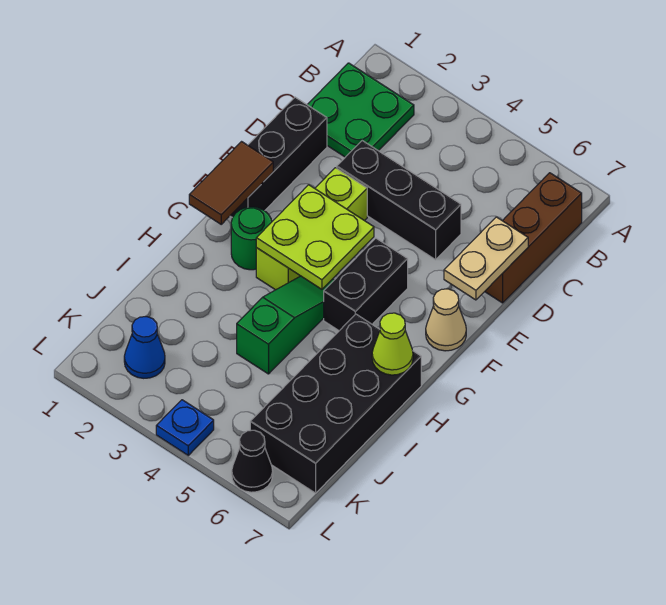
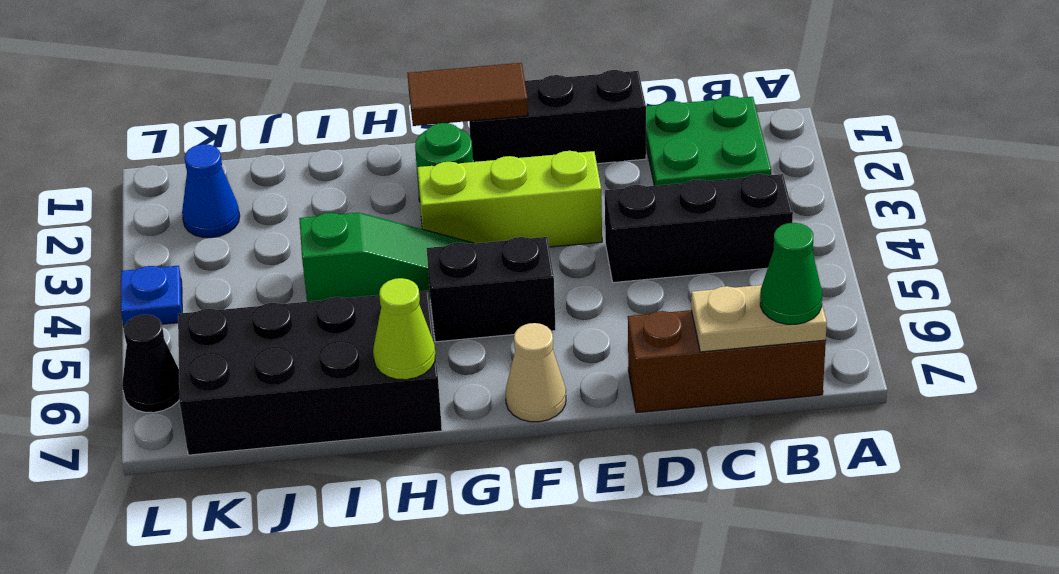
none -> green 1x1 cone [760,223,822,324]
black 1x3 brick [337,141,461,260] -> black 1x3 brick turned to [605,174,793,283]
tan 1x2 plate [444,217,528,300] -> tan 1x2 plate moved to [691,285,827,352]
lime 2x2 plate [256,185,374,289] -> none

